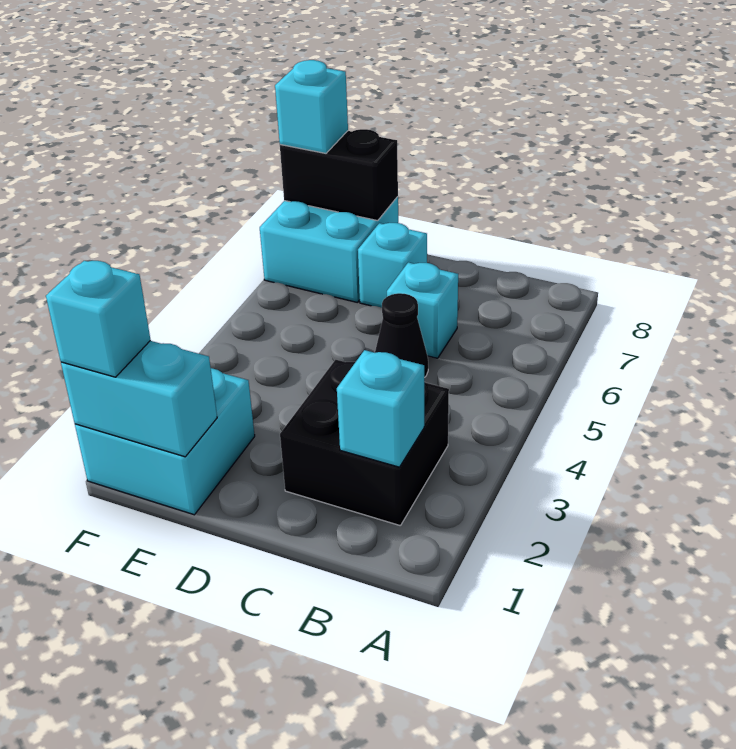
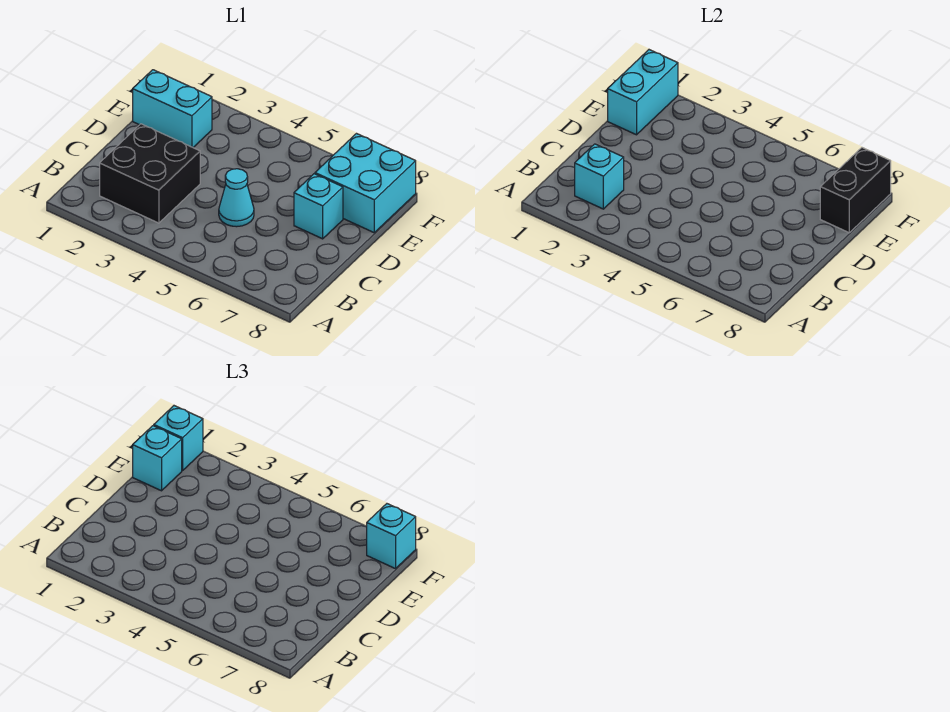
black 1x1 cone [375,293,428,378] -> cyan 1x1 cone [219,169,254,227]
cyan 1x1 brick [387,262,458,358] -> cyan 1x1 brick moved to [133,426,182,491]
cyan 2x2 brick [75,368,255,515] -> cyan 1x2 brick [133,70,212,147]

